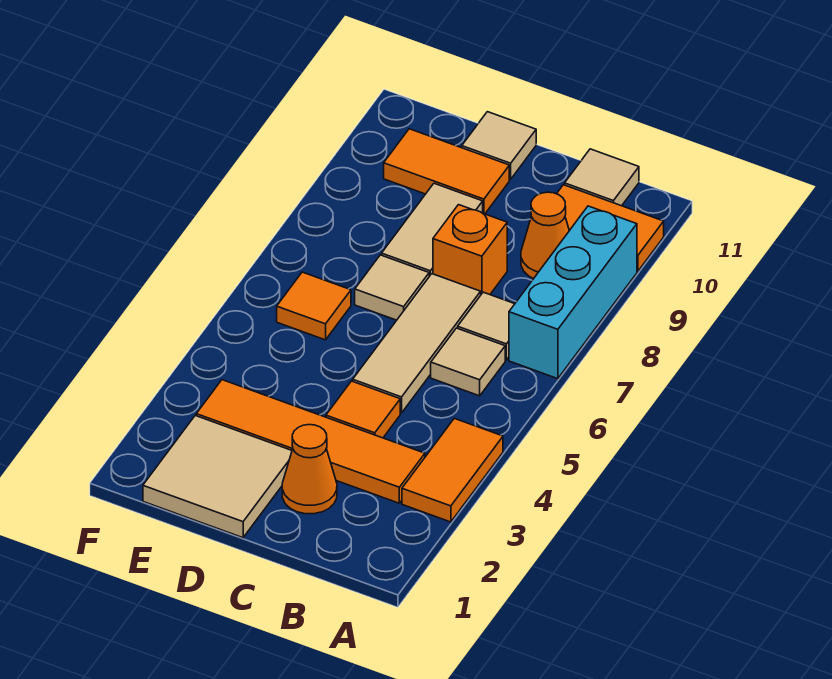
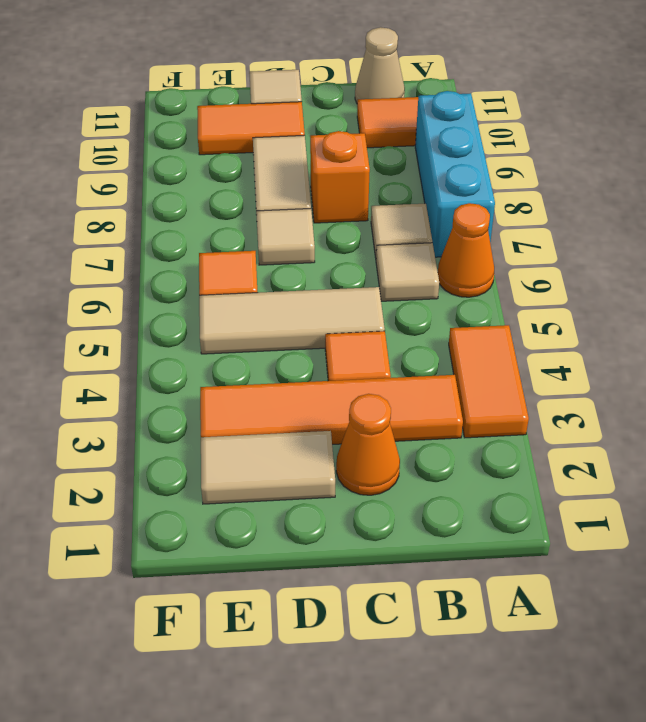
orange 1x1 cone [521,192,569,279] -> orange 1x1 cone moved to [438,203,494,297]
tan 1x1 tile [565,149,639,206] -> tan 1x1 cone [355,27,405,103]
tan 1x3 tile [353,274,481,413] -> tan 1x3 tile turned to [199,287,385,354]
tan 2x2 tile [143,416,292,538] -> tan 1x2 tile [201,431,335,504]

